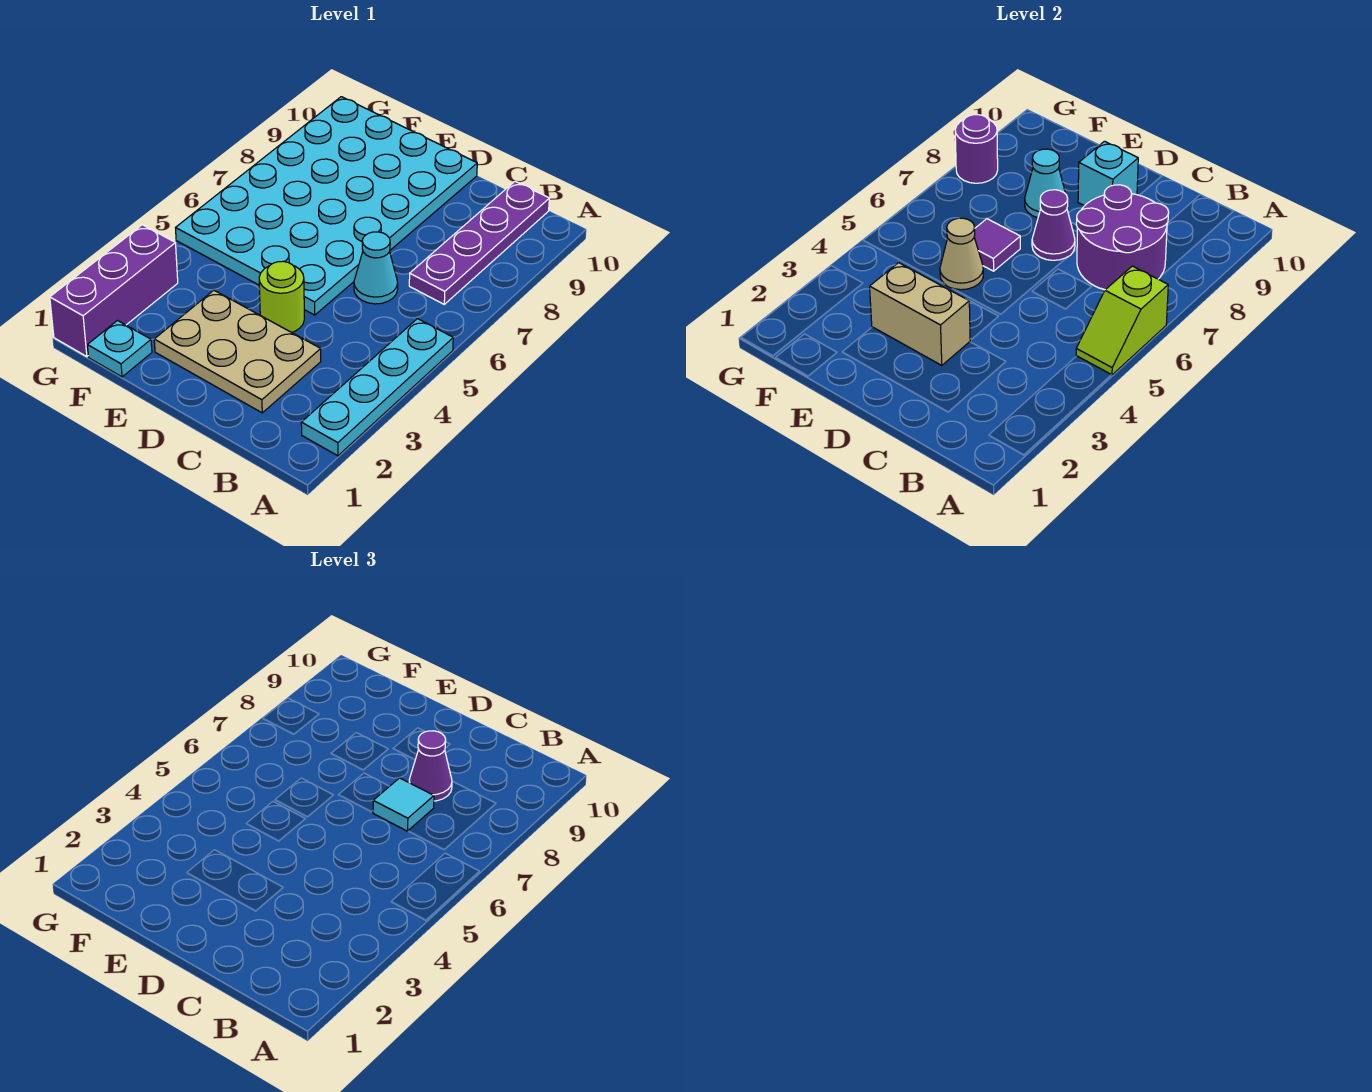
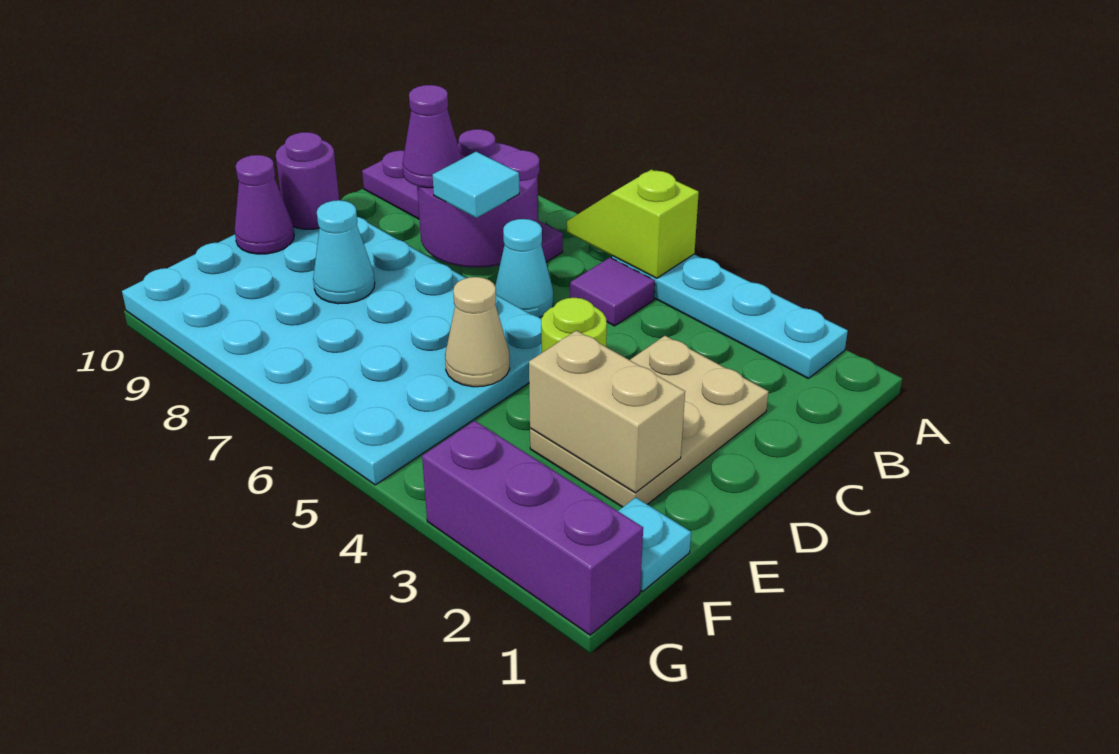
lime 1x2 slope [1076,266,1168,375] -> lime 1x2 slope turned to [567,170,699,278]
tan 1x2 brick [870,263,970,365] -> tan 1x2 brick turned to [529,331,685,493]
purple 1x1 cone [1032,190,1075,260] -> purple 1x1 cone moved to [235,155,294,254]
cyan 1x1 brick [1078,141,1138,206] -> none
purple 1x1 tile [974,219,1020,271] -> purple 1x1 tile moved to [570,258,655,326]
purple 1x1 round brick [955,115,998,183] -> purple 1x1 round brick moved to [276,132,339,229]

